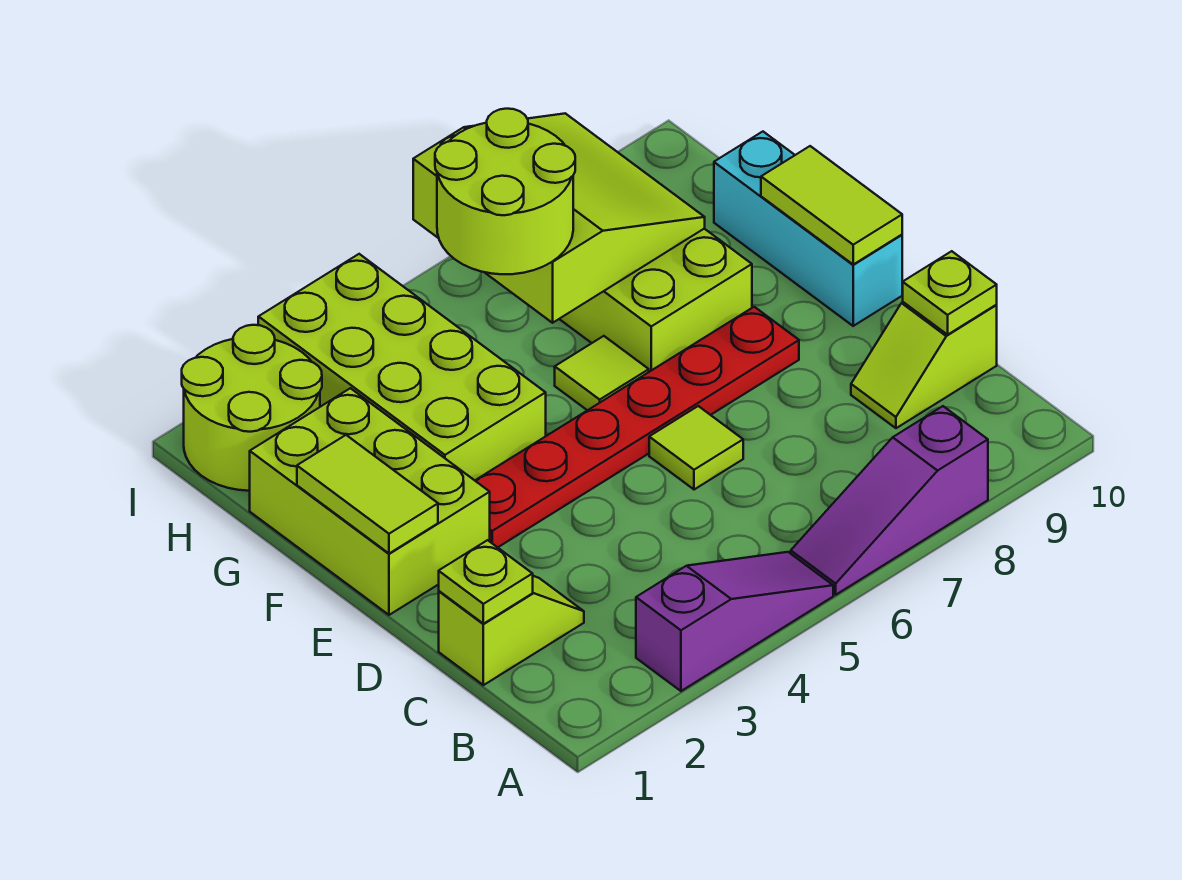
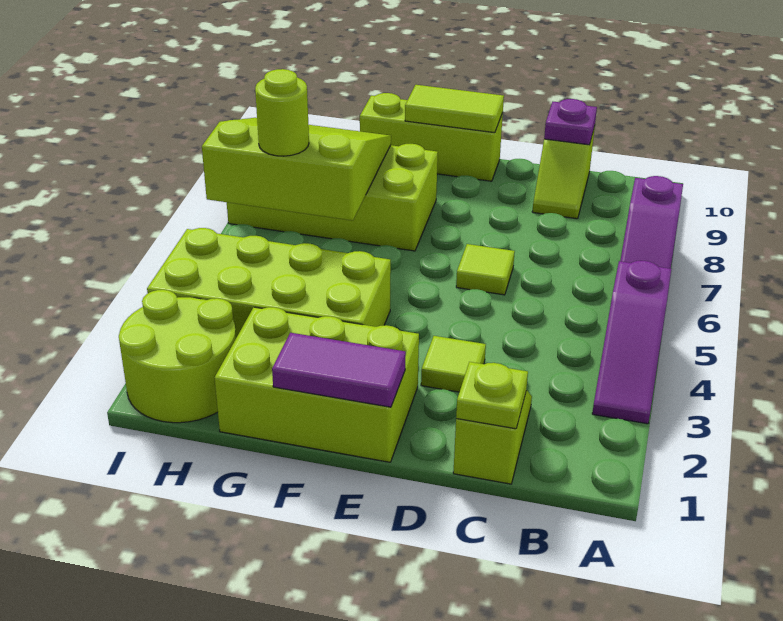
purple 1x3 slope [636,552,833,691] -> purple 1x3 slope turned to [592,261,671,424]
lime 1x1 plate [903,251,997,335] -> purple 1x1 plate [544,99,597,145]
lime 1x2 tile [297,435,438,553] -> purple 1x2 tile [272,333,406,407]
red 1x6 plate [475,307,799,547] -> none
cyan 1x3 brick [714,132,902,326] -> lime 1x3 brick [360,93,503,181]
lime 1x1 tile [555,336,649,410] -> lime 1x1 tile moved to [421,336,486,392]
lime 2x2 round brick [435,109,575,274] -> lime 1x1 round brick [255,69,309,156]

